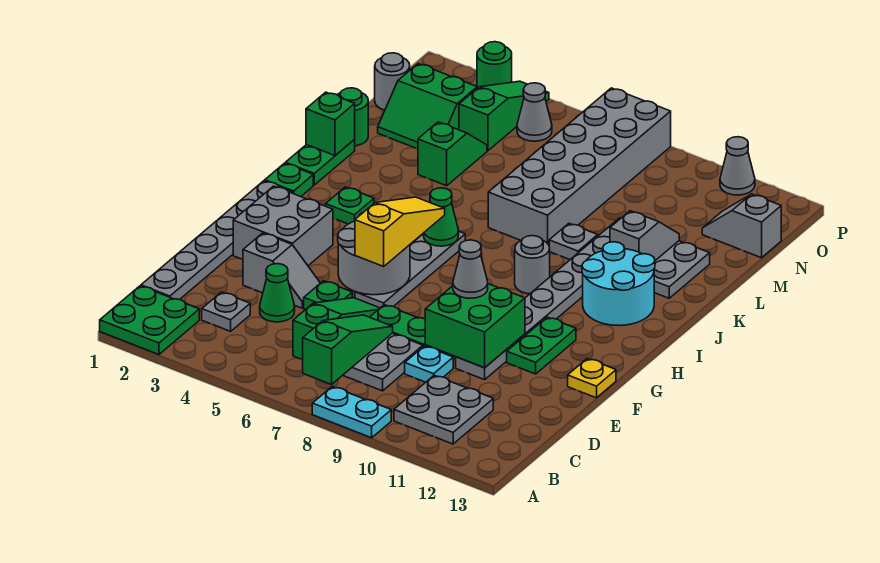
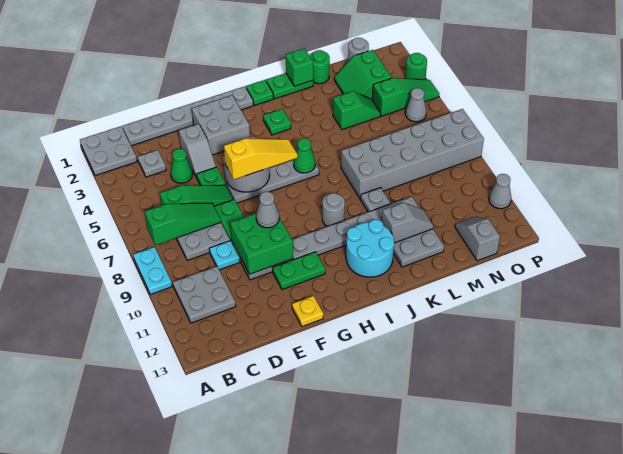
green 2x2 plate [100,286,199,355] -> grey 2x2 plate [80,126,137,176]

